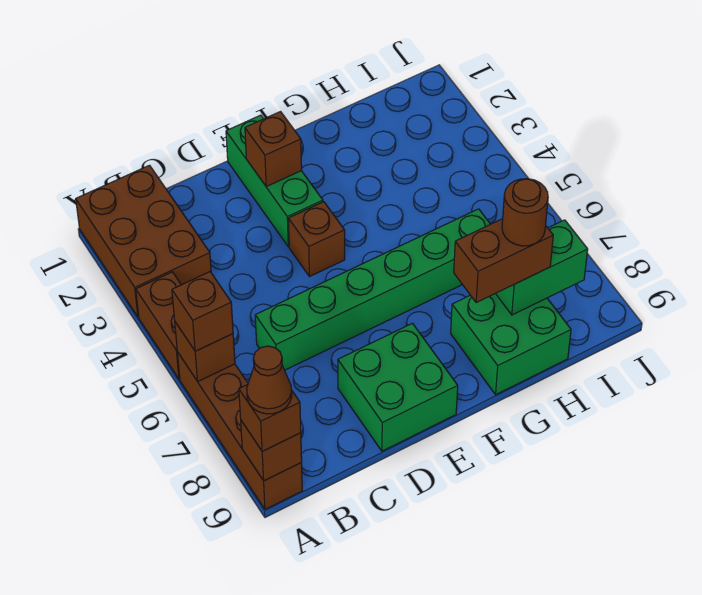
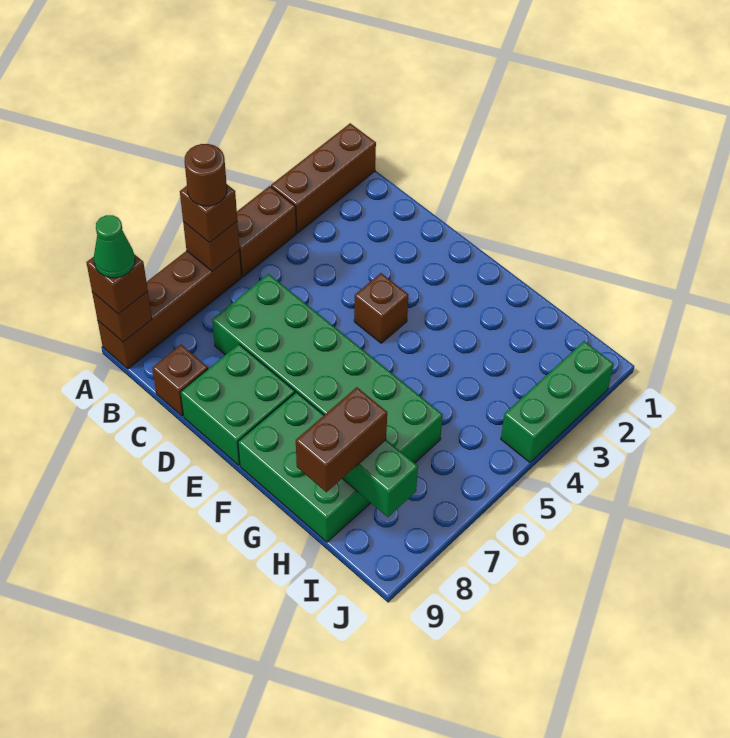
brown 2x3 brick [76,165,211,317] -> brown 1x3 brick [271,123,376,233]
brown 1x1 cone [247,346,292,414] -> green 1x1 cone [94,215,135,278]
green 1x6 brick [255,209,490,370] -> green 2x6 brick [212,274,443,463]
green 1x3 brick [226,115,323,247] -> green 1x3 brick moved to [501,341,614,462]
brown 1x1 brick [245,112,302,187] -> brown 1x1 brick moved to [152,345,208,416]
green 2x2 brick [451,294,571,395] -> green 2x3 brick [238,392,370,542]
brown 1x2 brick [454,219,553,303] -> brown 1x2 brick turned to [296,387,387,492]
brown 1x1 round brick [502,179,548,246] -> brown 1x1 round brick moved to [184,144,227,206]

